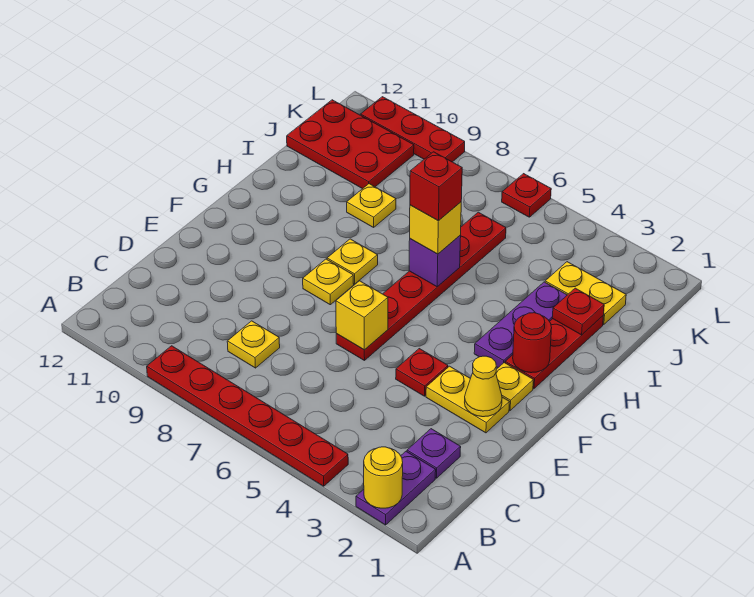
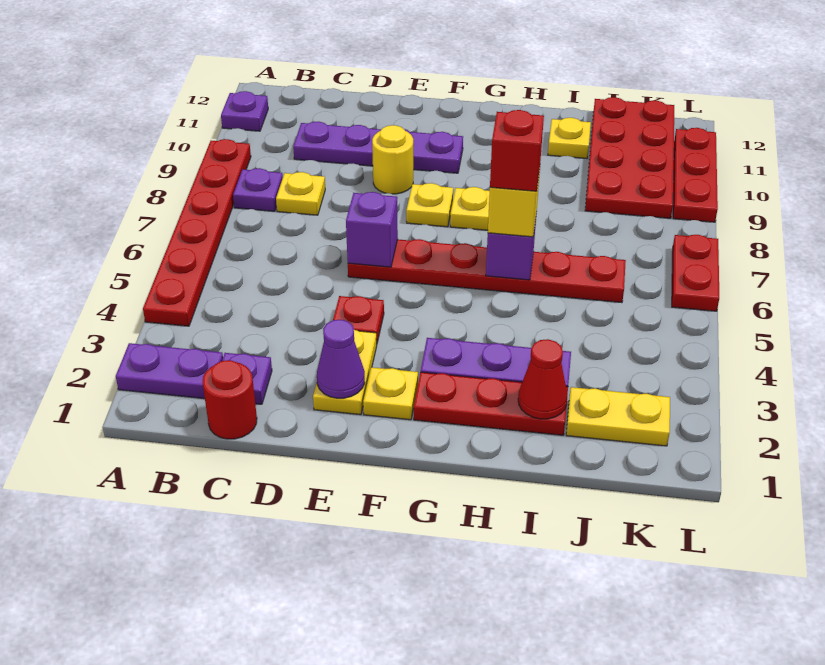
yellow 1x1 round brick [364,447,403,508] -> yellow 1x1 round brick moved to [372,125,413,194]
none -> purple 1x1 plate [221,91,268,131]
none -> purple 1x1 plate [233,168,283,211]
none -> purple 1x4 plate [293,122,463,173]
yellow 1x1 cone [465,356,502,417] -> purple 1x1 cone [317,320,365,398]
yellow 1x1 brick [336,281,388,350] -> purple 1x1 brick [346,192,398,267]
red 1x1 round brick [513,313,552,373] -> red 1x1 round brick moved to [202,360,257,439]
red 1x1 plate [552,288,604,335] -> red 1x1 cone [518,339,568,419]
yellow 1x1 plate [347,184,396,227] -> yellow 1x1 plate moved to [548,118,591,158]
yellow 1x2 plate [545,262,626,325] -> yellow 1x2 plate turned to [566,387,670,446]
red 2x3 plate [287,100,414,189] -> red 2x4 plate [585,97,674,218]
red 1x1 plate [502,174,551,217] -> red 1x2 plate [672,235,719,311]

